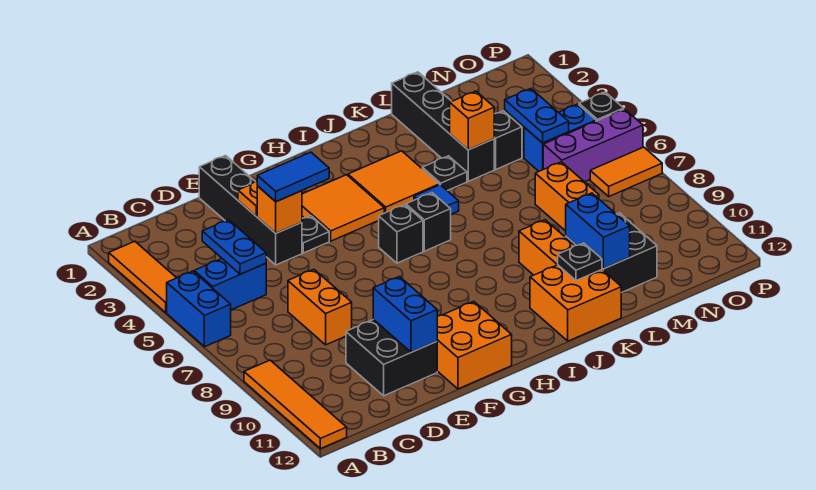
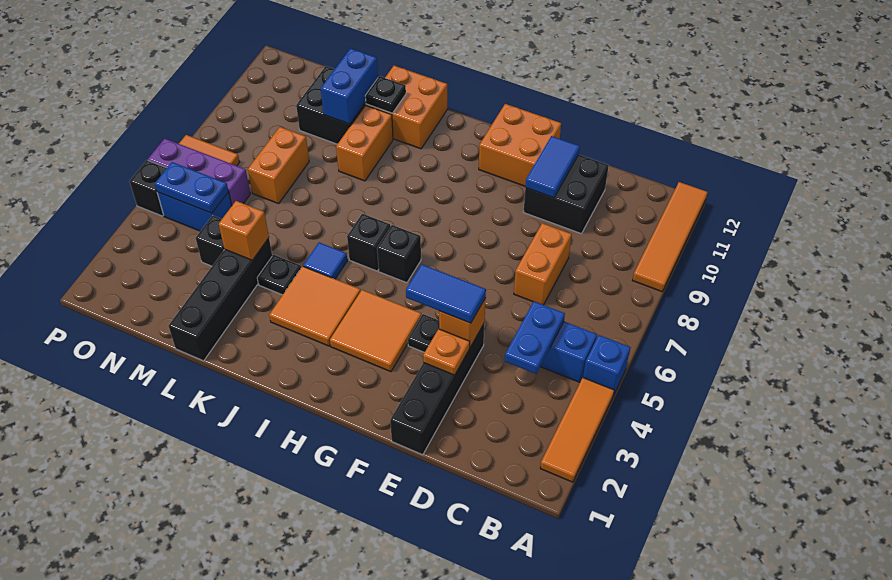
blue 1x2 brick [167,271,231,347] -> blue 1x1 brick [583,335,630,396]
blue 1x2 brick [373,277,437,352] -> blue 1x2 tile [525,136,580,198]
blue 1x2 plate [505,88,569,143] -> blue 1x2 plate turned to [155,162,229,213]

